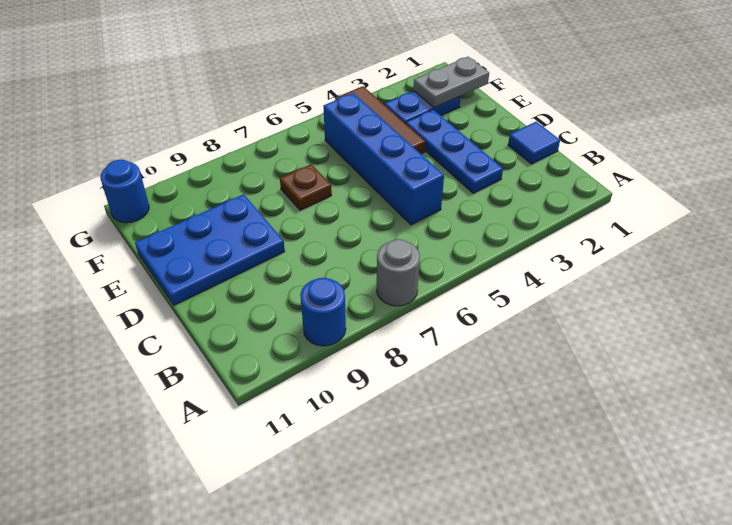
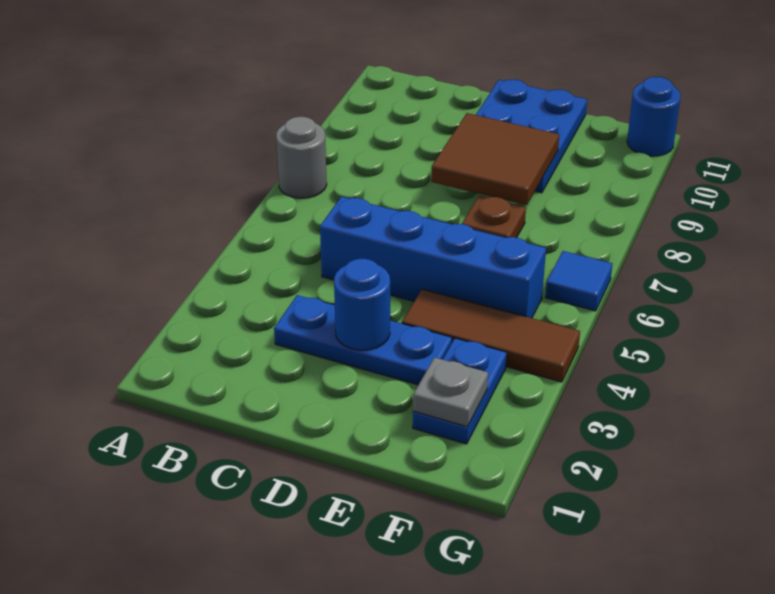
blue 1x1 round brick [300,278,346,346] -> blue 1x1 round brick moved to [334,259,391,351]
blue 1x1 tile [508,122,560,164] -> blue 1x1 tile moved to [545,251,612,311]
none -> brown 2x2 tile [431,113,559,205]
grey 1x2 plate [413,57,489,108] -> grey 1x1 plate [413,357,488,427]

